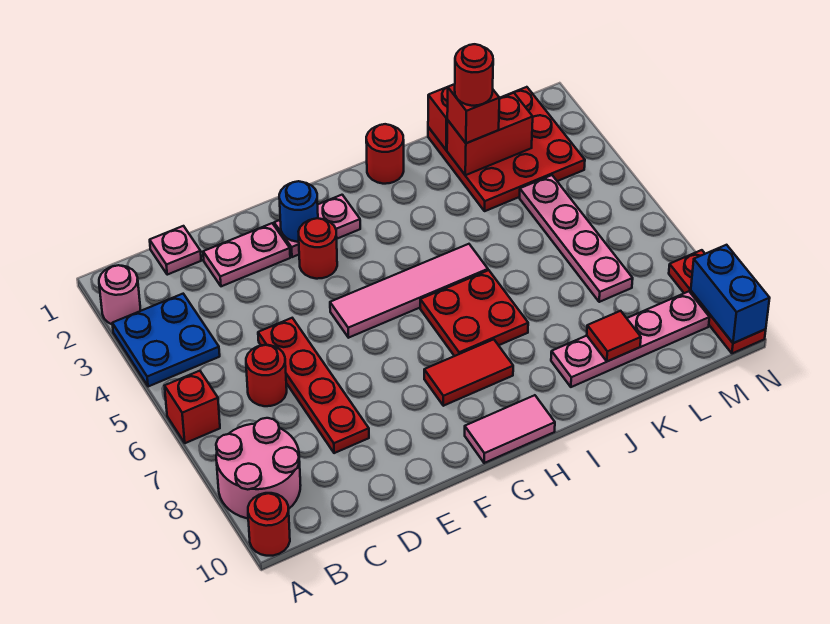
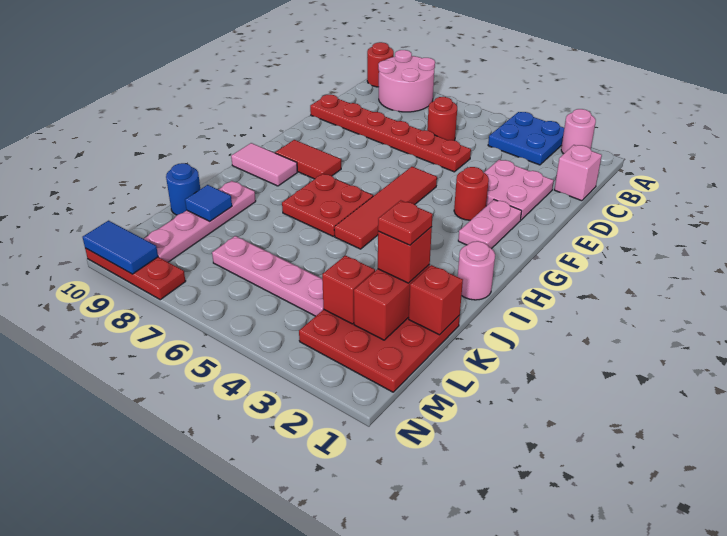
red 1x1 brick [165,371,220,443] -> red 1x1 brick moved to [322,255,375,324]
pink 1x1 plate [150,226,201,275] -> pink 1x1 brick [554,145,602,201]
pink 1x2 plate [203,223,290,286] -> pink 2x2 plate [484,160,554,220]
red 1x4 plate [258,318,369,453] -> red 1x6 plate [310,95,471,172]
blue 1x1 round brick [279,181,318,242] -> blue 1x1 round brick moved to [166,163,200,215]
pink 1x4 tile [330,244,488,338] -> red 1x4 tile [334,167,437,249]
red 1x2 tile [424,339,513,406] -> red 1x2 tile turned to [275,140,341,179]
pink 1x2 tile [465,395,555,463] -> pink 1x2 tile turned to [231,143,297,186]
red 1x1 round brick [366,124,404,184] -> pink 1x1 round brick [458,241,495,300]
red 1x1 round brick [455,44,493,106] -> red 1x1 plate [378,200,433,245]
red 1x1 tile [587,311,641,361] -> blue 1x1 tile [185,185,232,221]
blue 1x2 brick [691,245,770,343] -> blue 1x2 tile [83,221,158,274]

